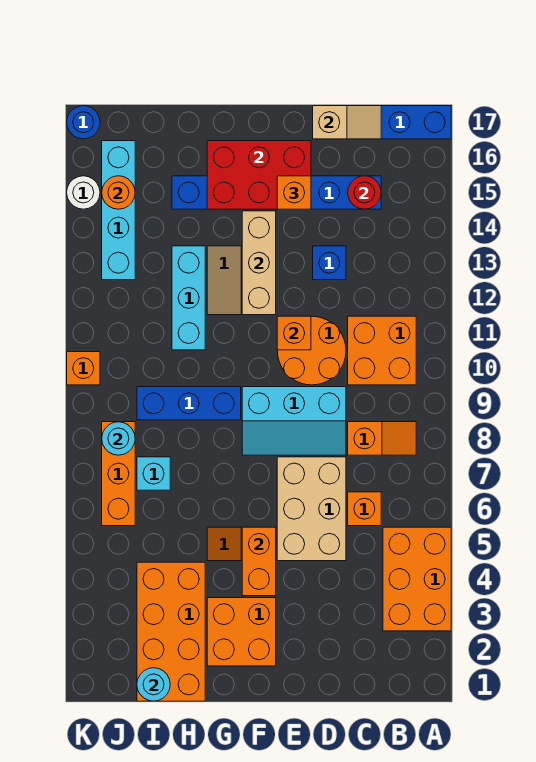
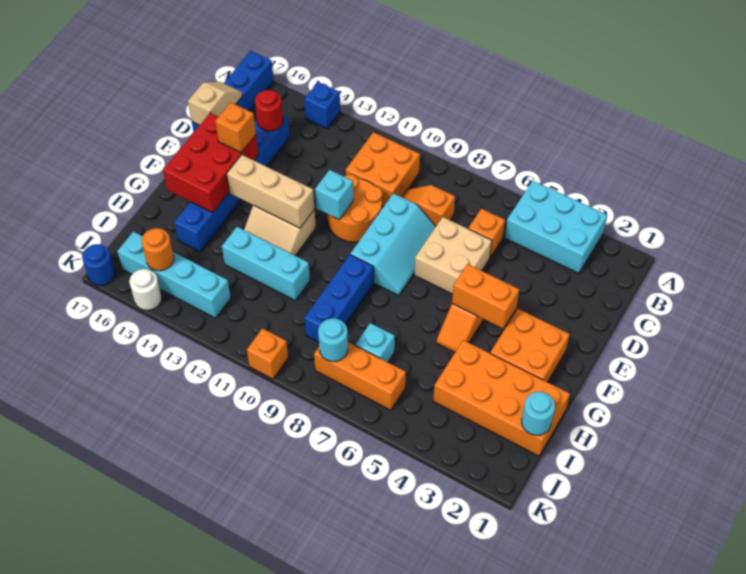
orange 2x3 brick [383,527,451,631] -> cyan 2x3 brick [505,181,607,273]
orange 1x2 slope [348,422,416,455] -> orange 1x2 slope turned to [402,185,455,226]
tan 2x3 brick [277,457,346,561] -> tan 2x2 brick [414,217,492,294]
blue 1x1 brick [313,246,346,280] -> blue 1x1 brick moved to [304,82,340,129]
orange 1x1 brick [277,316,311,350] -> cyan 1x1 brick [315,170,353,220]

